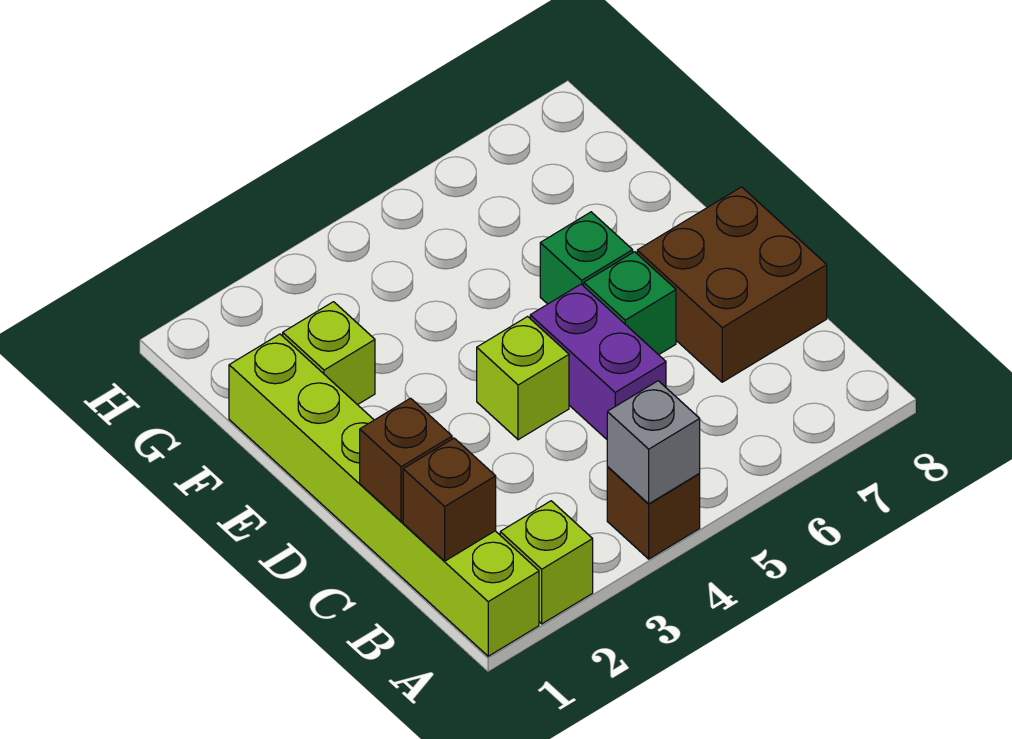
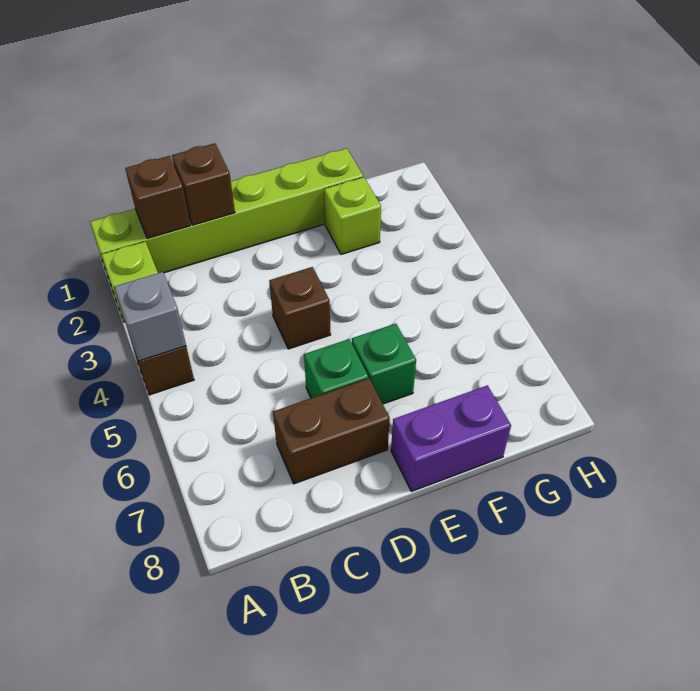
purple 1x2 brick [530,284,666,439] -> purple 1x2 brick moved to [391,385,511,491]
brown 2x2 brick [637,187,827,382] -> brown 1x2 brick [273,378,390,484]
lime 1x1 brick [477,317,569,440] -> brown 1x1 brick [269,267,331,349]

